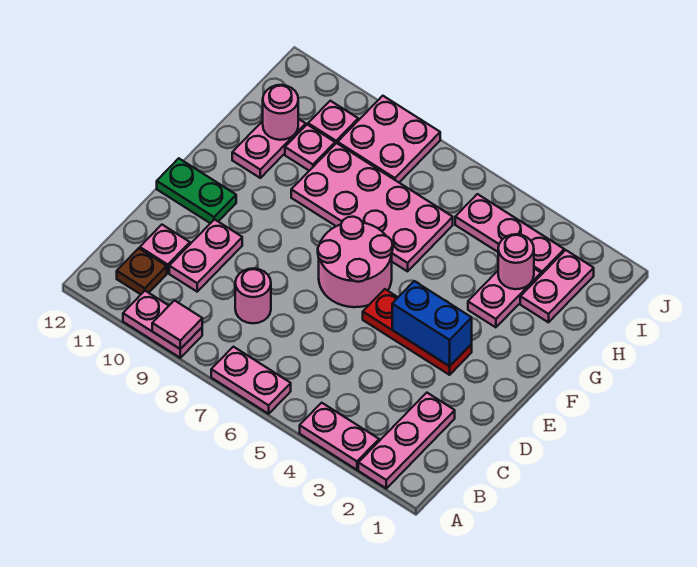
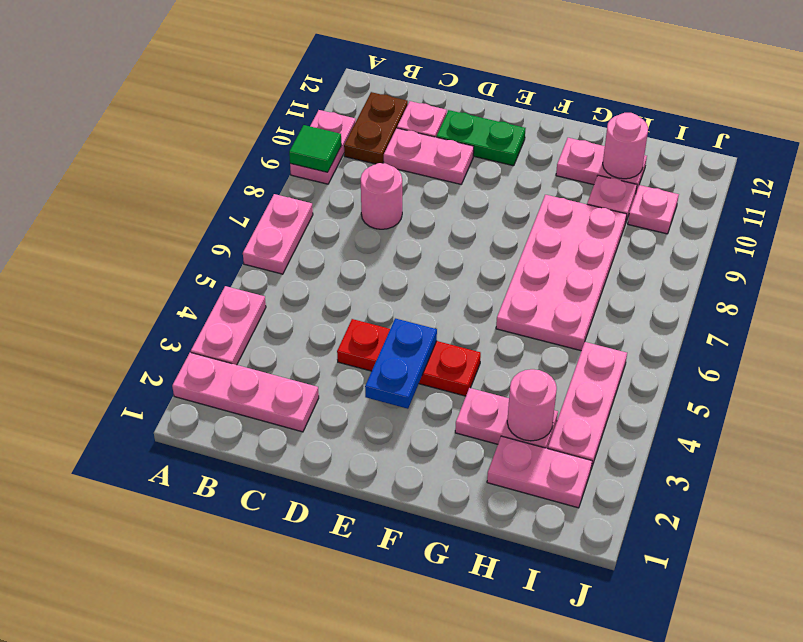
pink 1x1 tile [152,301,202,349] -> green 1x1 tile [289,125,342,172]
brown 1x1 plate [117,248,167,294] -> brown 1x2 plate [344,92,408,164]
red 1x3 plate [363,289,472,375] -> red 1x3 plate turned to [337,319,481,396]
blue 1x2 brick [392,281,472,366] -> blue 1x2 plate [365,318,437,409]
pink 2x2 round brick [318,217,393,307] -> none
green 1x2 plate [157,158,236,223] -> green 1x2 plate turned to [437,110,526,166]
pink 2x2 plate [338,96,440,182] -> none

